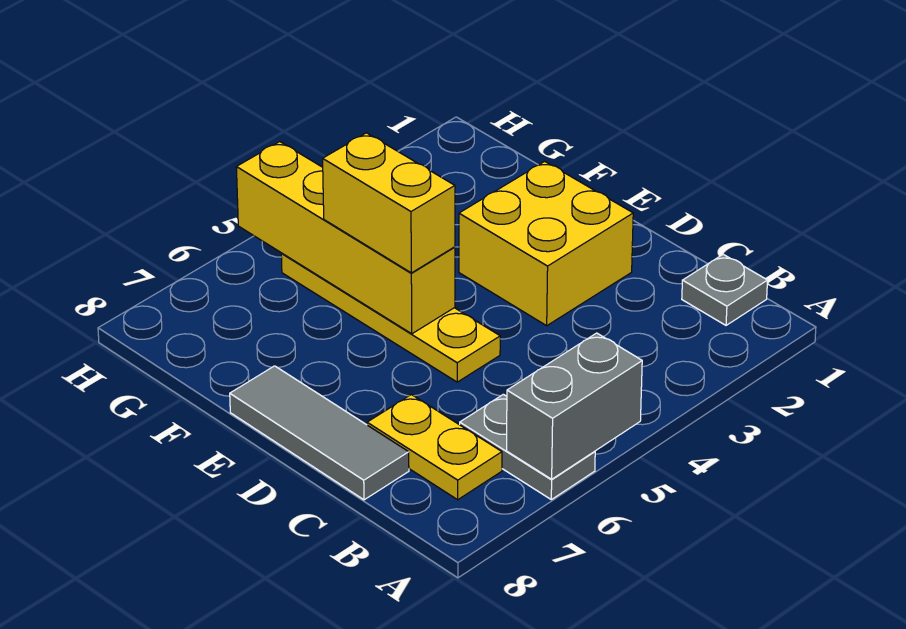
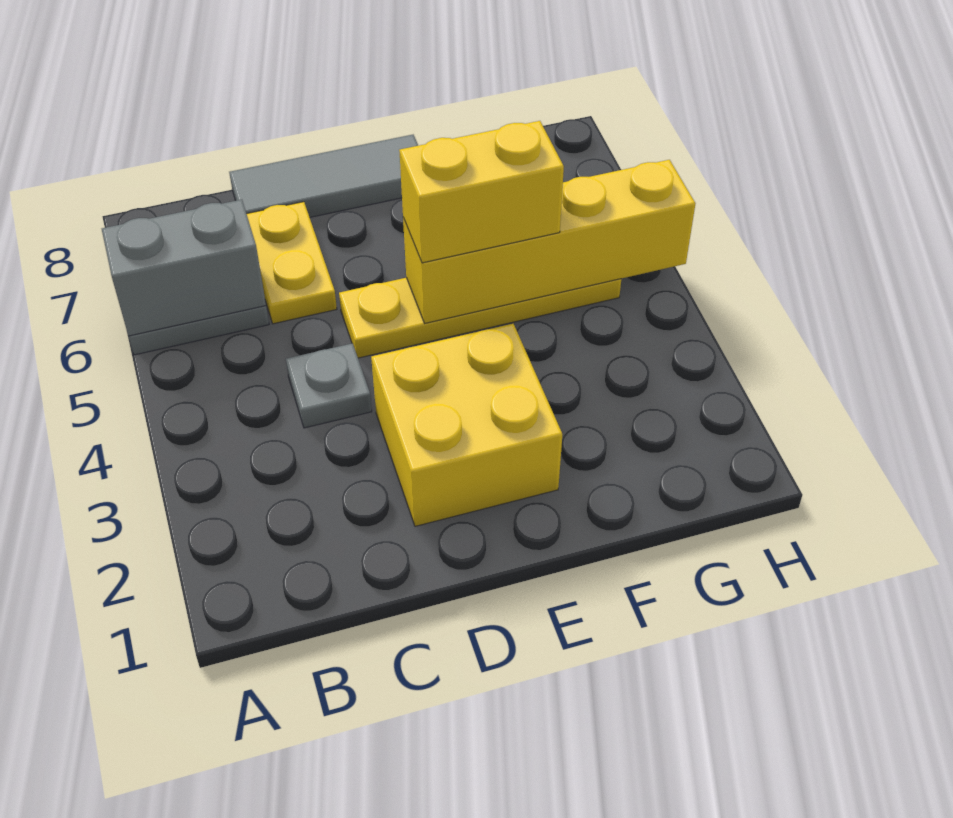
grey 1x2 brick [506,333,642,479] -> grey 1x2 brick turned to [102,200,266,336]
grey 1x1 plate [682,254,768,325] -> grey 1x1 plate moved to [286,343,372,428]
yellow 1x2 plate [367,395,502,500] -> yellow 1x2 plate turned to [247,202,337,324]

